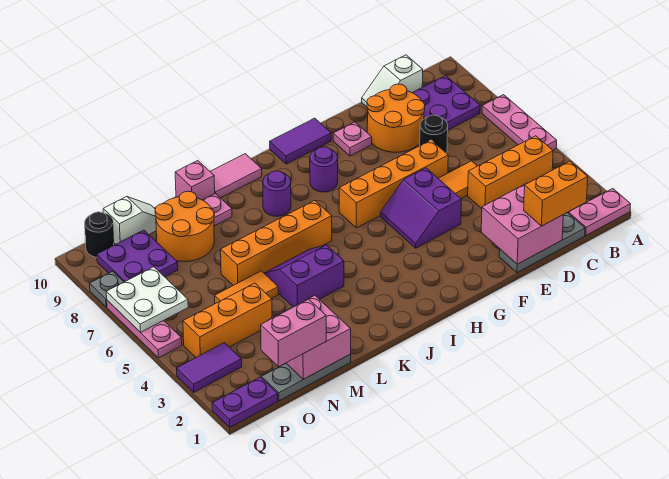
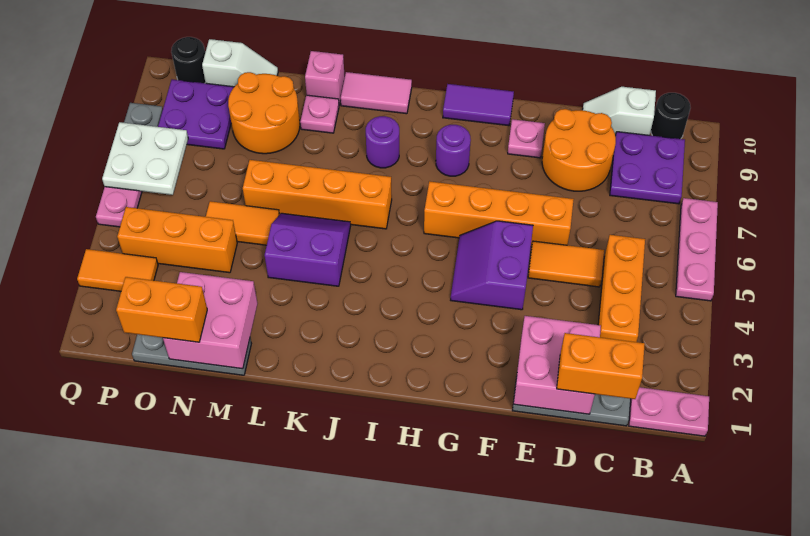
orange 1x3 brick [468,136,553,209] -> orange 1x3 brick turned to [598,235,645,342]
black 1x1 round brick [420,115,448,153] -> black 1x1 round brick moved to [651,93,691,139]
pink 1x2 brick [261,299,326,367] -> orange 1x2 brick [116,277,207,342]
purple 1x2 plate [212,377,278,427] -> none
purple 1x2 tile [177,343,242,392] -> orange 1x2 tile [77,249,158,291]

